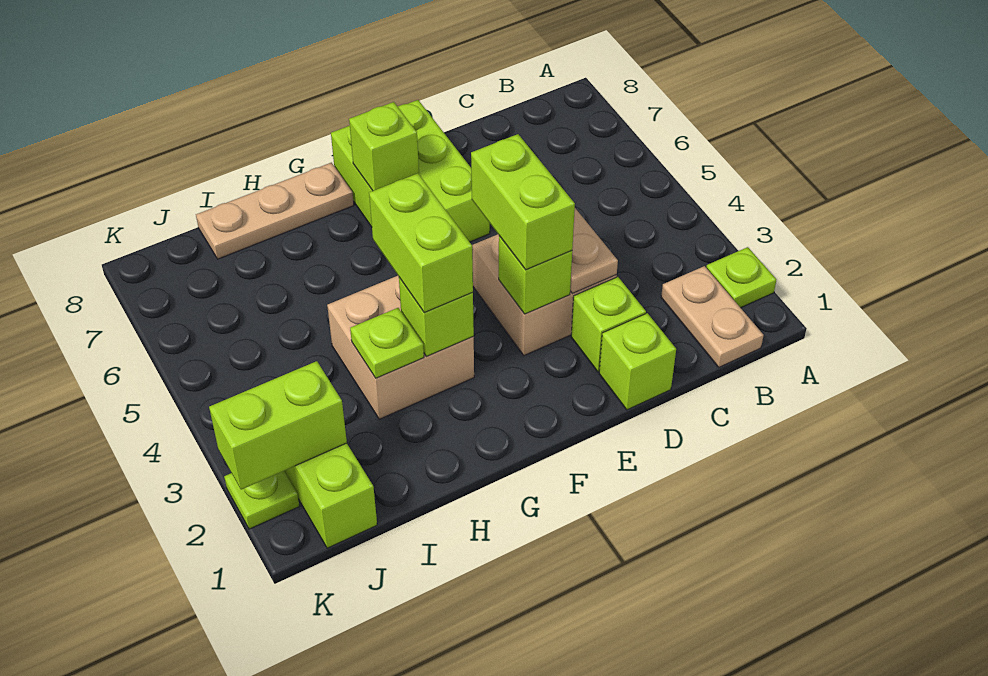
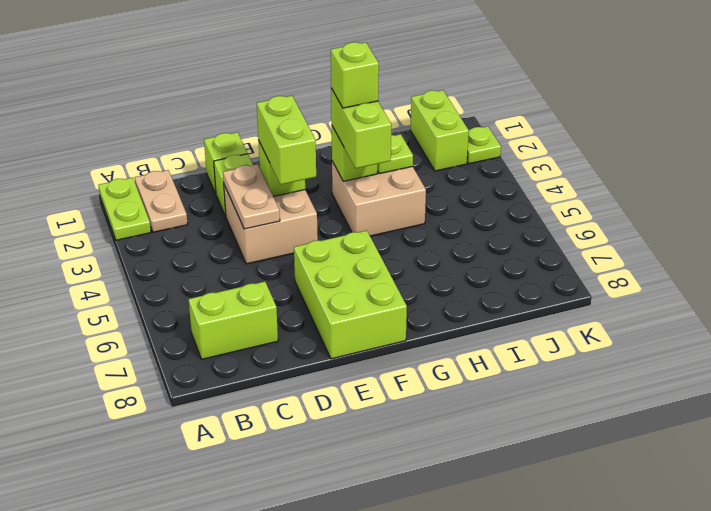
lime 1x1 plate [706,247,776,308] -> lime 1x2 plate [99,178,151,240]
lime 1x1 brick [349,102,419,191] -> lime 1x1 brick moved to [331,42,379,108]
tan 1x3 plate [196,163,354,259] -> none
lime 1x2 brick [209,361,347,490] -> lime 1x2 brick moved to [189,282,278,359]

